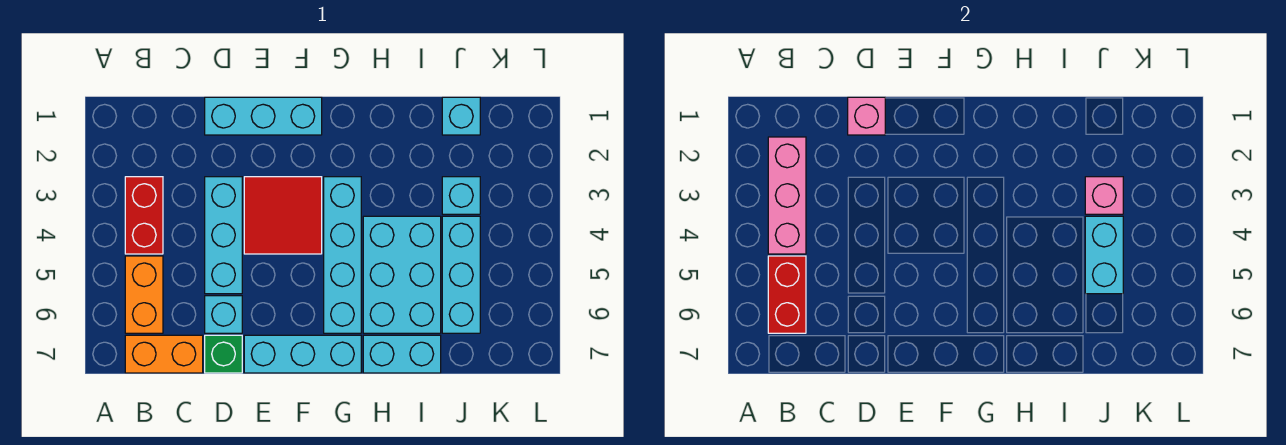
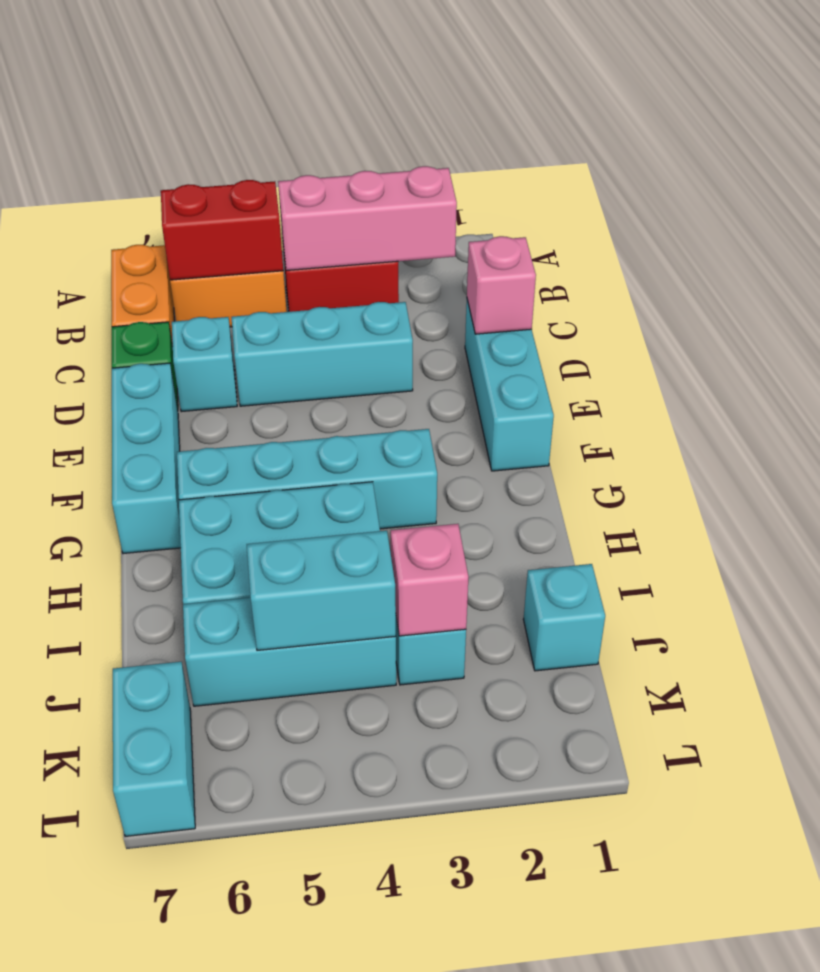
red 2x2 tile [244,177,322,254] -> none
cyan 1x2 brick [363,335,441,373] -> cyan 1x2 brick moved to [113,662,195,836]

